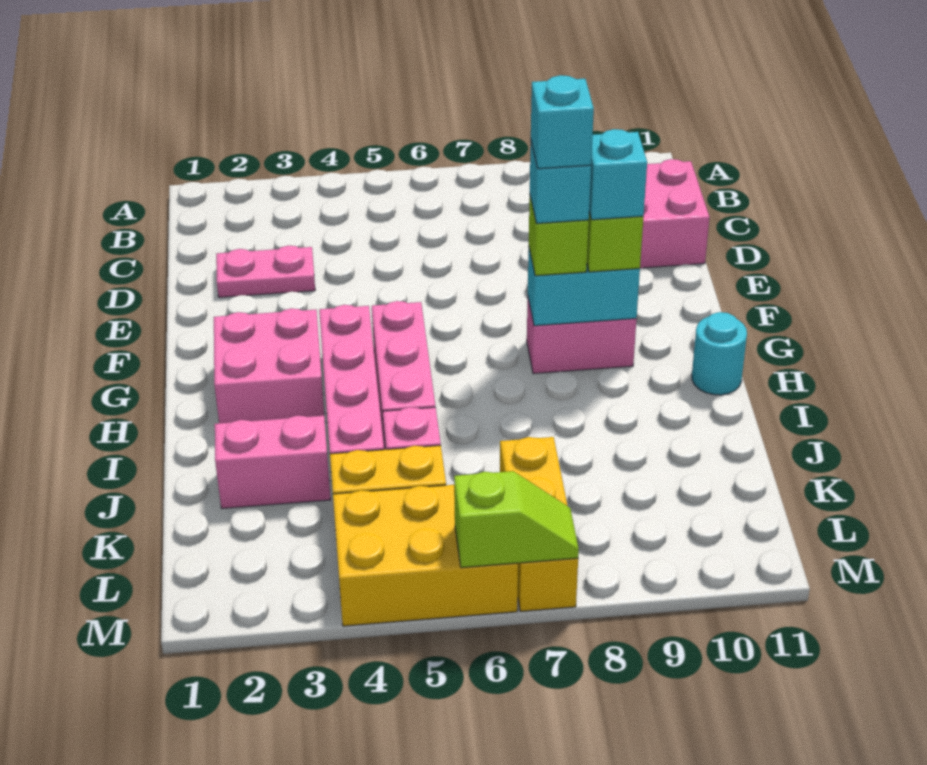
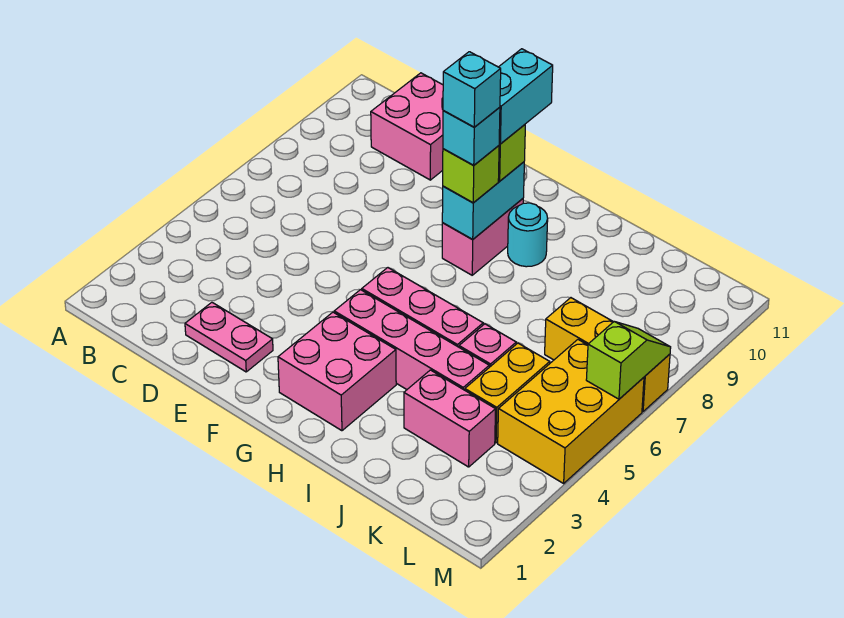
pink 1x2 plate [216,246,315,297] -> pink 1x2 plate turned to [185,302,273,372]
cyan 1x1 brick [589,129,647,220] -> cyan 1x2 brick [499,49,553,144]
cyan 1x1 round brick [692,312,747,395] -> cyan 1x1 round brick moved to [508,203,548,267]
pink 1x2 brick [215,416,331,508] -> pink 1x2 brick turned to [404,370,496,467]

